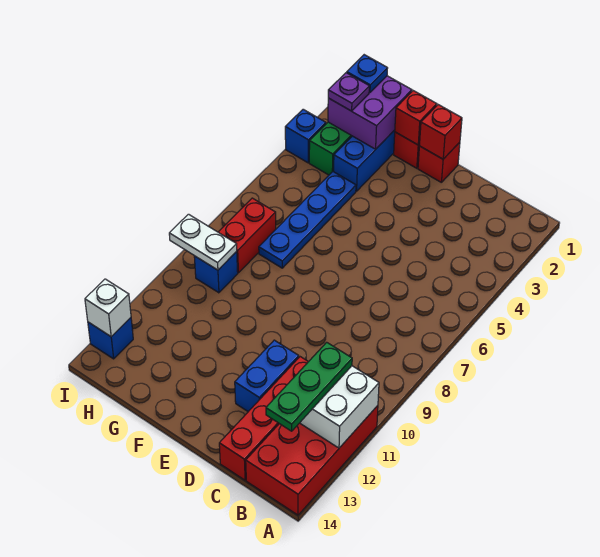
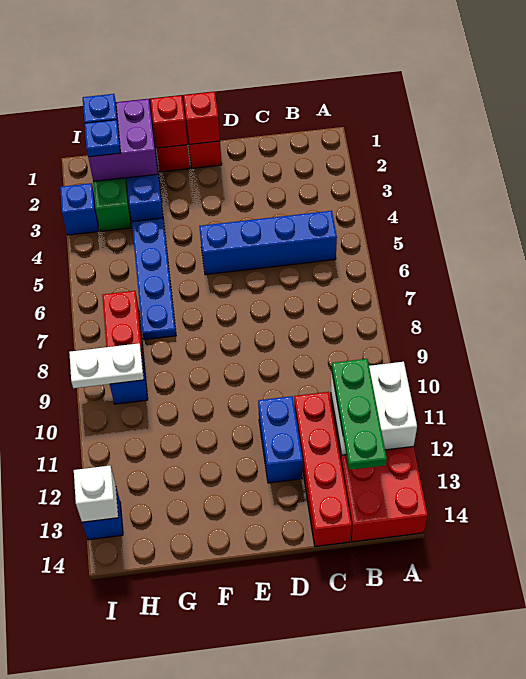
none -> blue 1x4 brick [199,211,337,275]
purple 1x1 plate [328,73,369,111] -> blue 1x1 plate [85,120,120,157]

